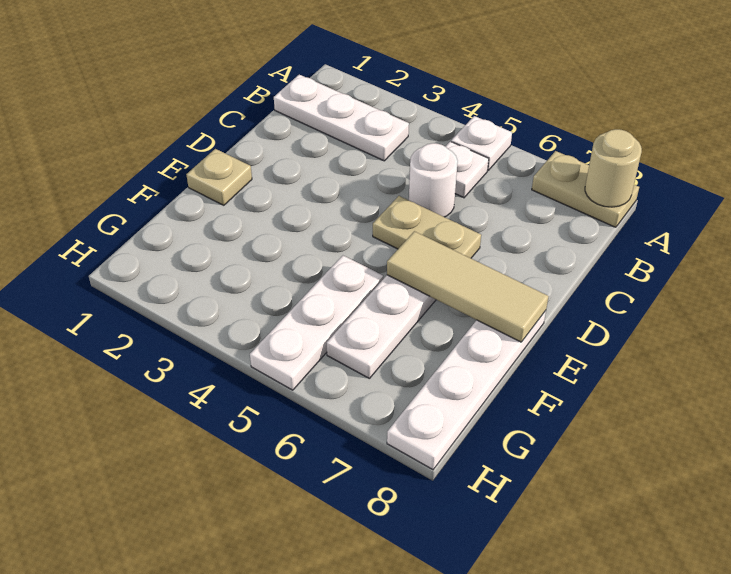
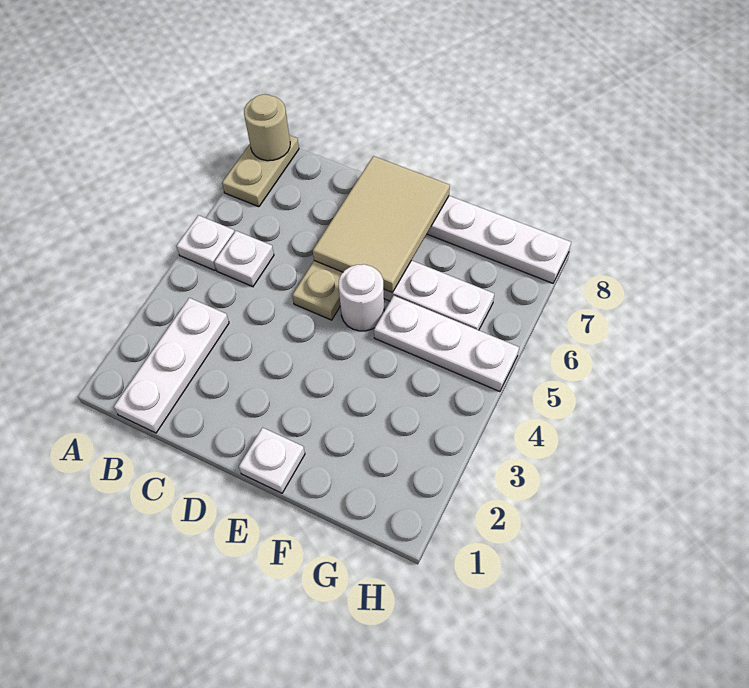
white 1x1 round brick [409,143,458,217] -> white 1x1 round brick moved to [338,264,384,331]
tan 1x1 plate [186,149,252,205] -> white 1x1 plate [239,428,305,493]
tan 1x3 tile [387,231,548,342] -> tan 2x3 tile [313,156,450,292]

